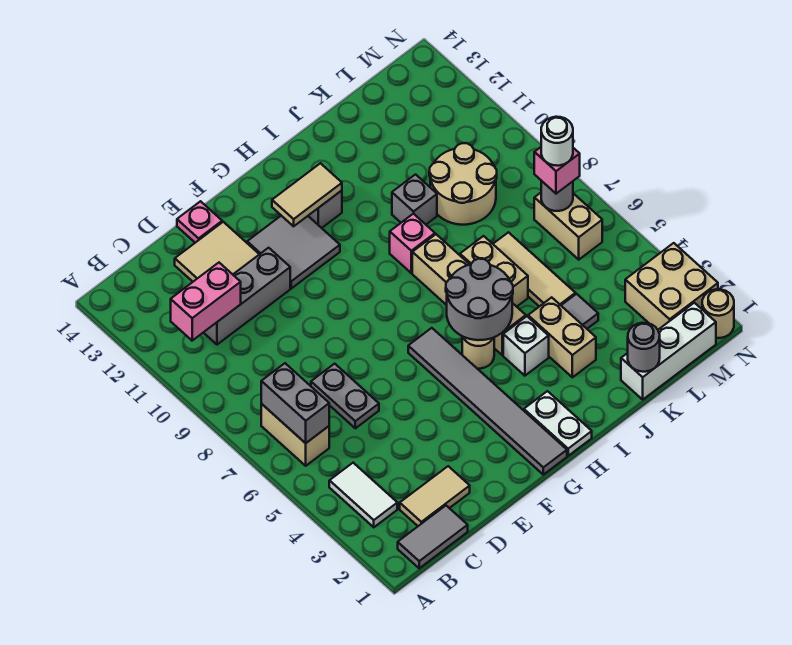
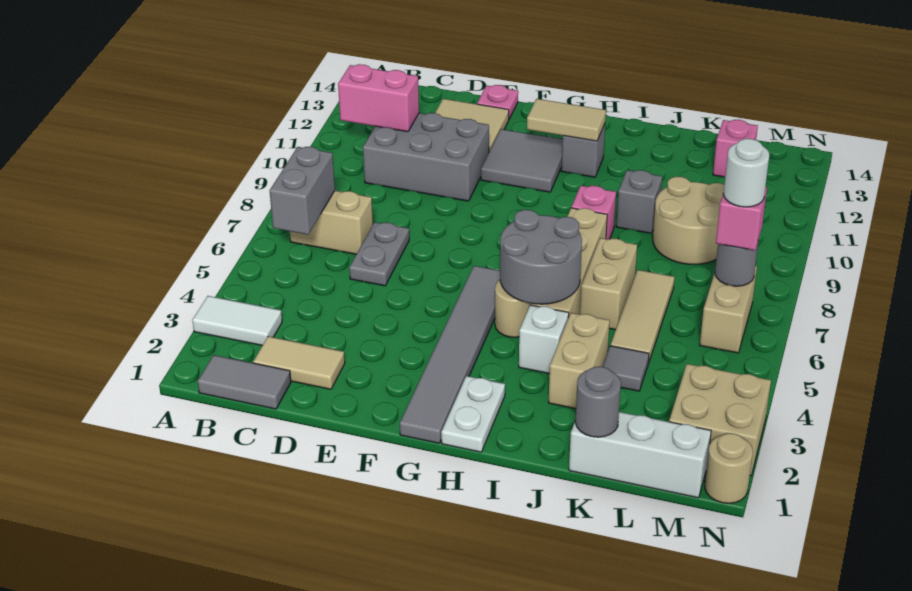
white 1x2 tile [329,463,397,527] -> white 1x2 tile turned to [192,296,282,345]
tan 1x2 brick [261,404,329,466] -> tan 1x2 brick turned to [290,191,373,254]
grey 1x3 brick [203,248,290,345] -> grey 2x3 brick [363,113,489,201]
none -> pink 1x1 brick [713,120,758,177]

